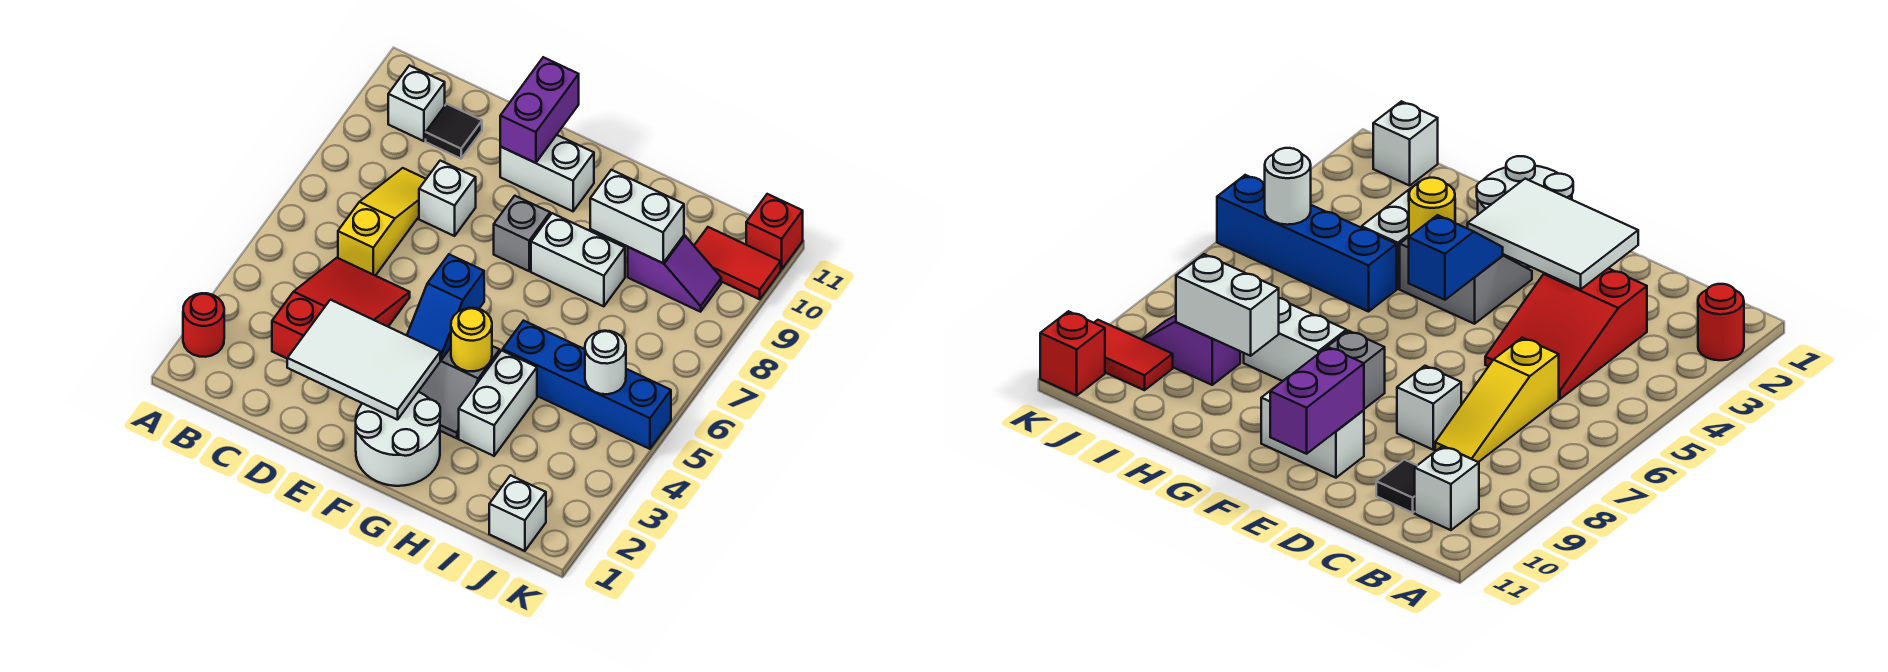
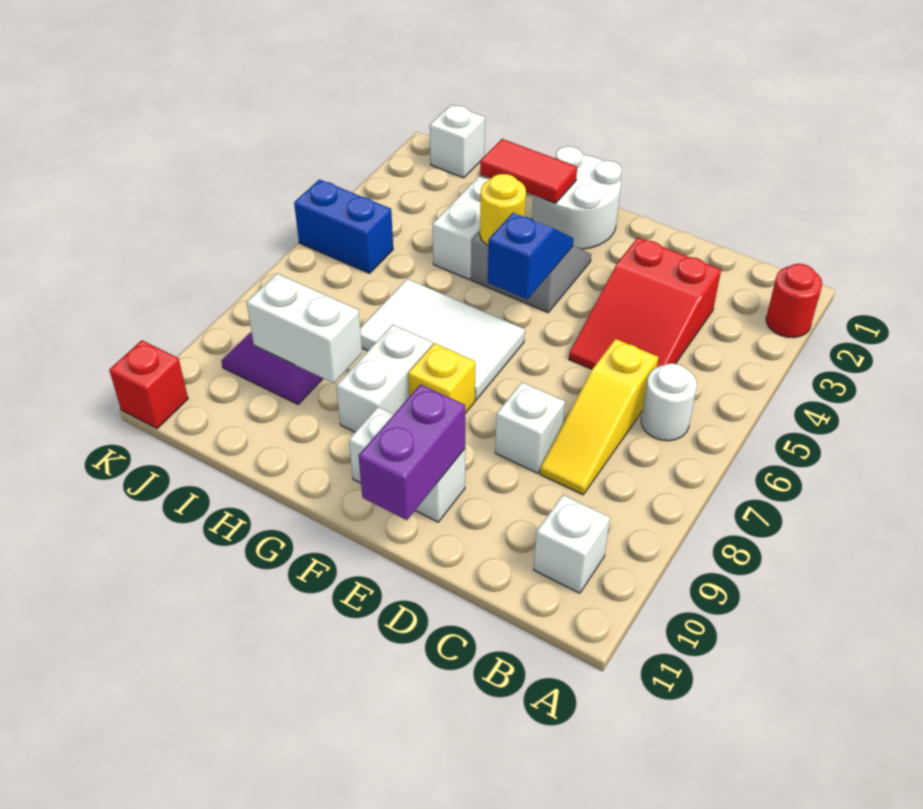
black 1x1 tile [426,104,482,159] -> none
white 2x3 tile [287,300,440,420] -> white 2x3 tile moved to [360,279,525,400]
grey 1x1 brick [494,196,550,271] -> yellow 1x1 brick [408,343,475,413]
white 1x2 brick [531,213,625,306] -> white 1x2 brick turned to [336,325,433,432]
blue 1x4 brick [503,321,671,449] -> blue 1x2 brick [294,180,393,273]
white 1x1 round brick [585,331,626,394] -> white 1x1 round brick moved to [641,363,697,441]
red 1x2 tile [694,227,781,299] -> red 1x2 tile moved to [480,139,577,203]

